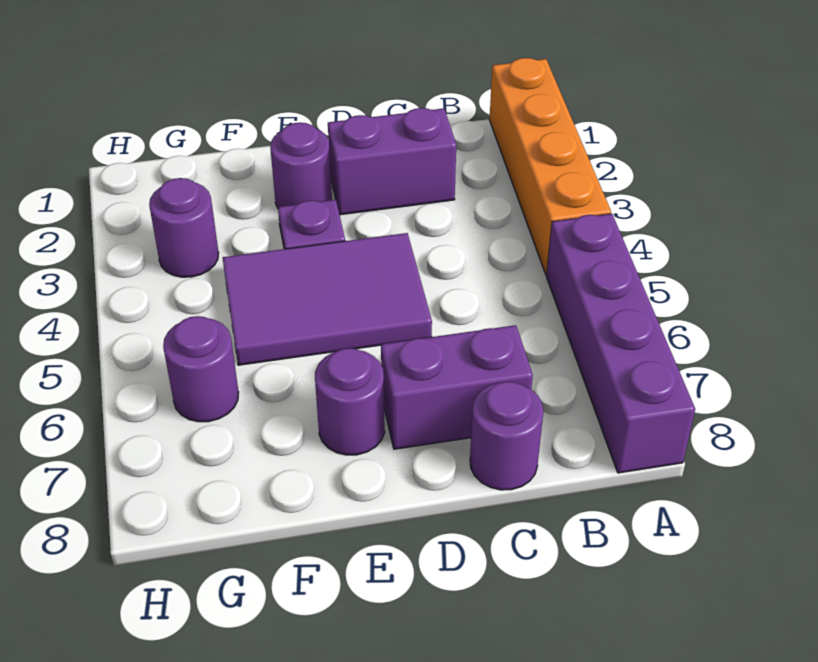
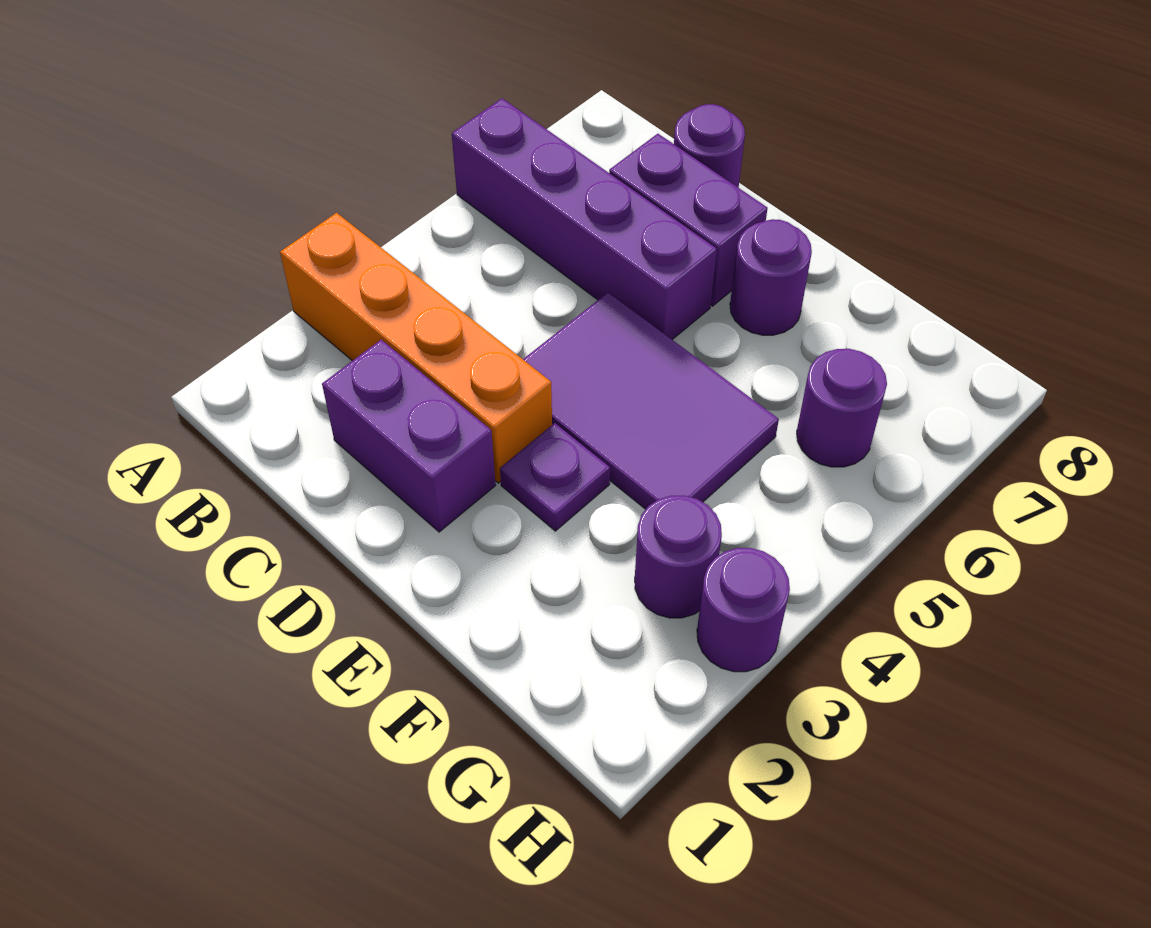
orange 1x4 brick [489,58,611,275] -> orange 1x4 brick turned to [280,213,552,483]
purple 1x4 brick [546,214,695,473] -> purple 1x4 brick turned to [452,98,717,340]
purple 1x1 round brick [270,123,332,208] -> purple 1x1 round brick moved to [697,548,790,672]

